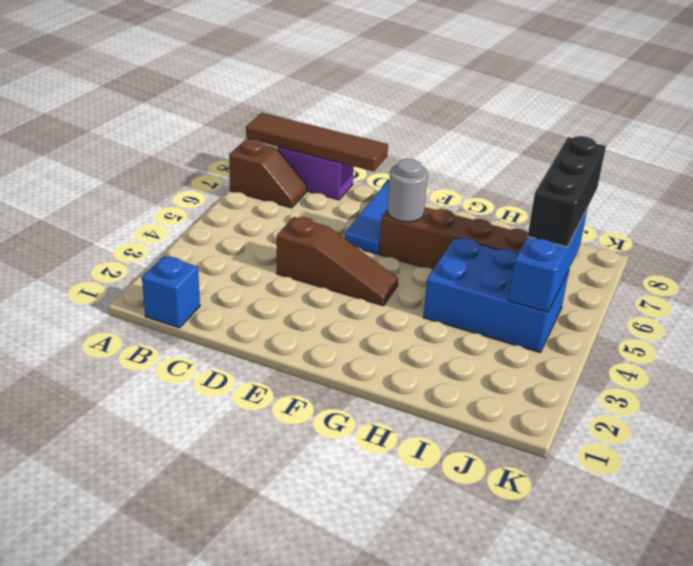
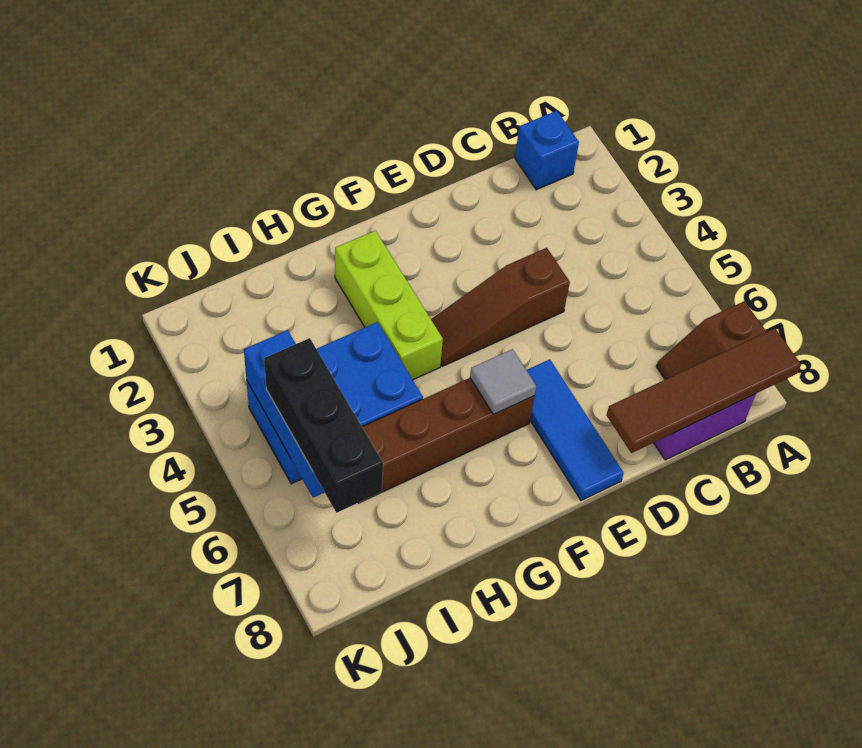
grey 1x1 round brick [387,159,428,222] -> grey 1x1 tile [470,349,536,414]
none -> lime 1x3 brick [335,231,443,380]

